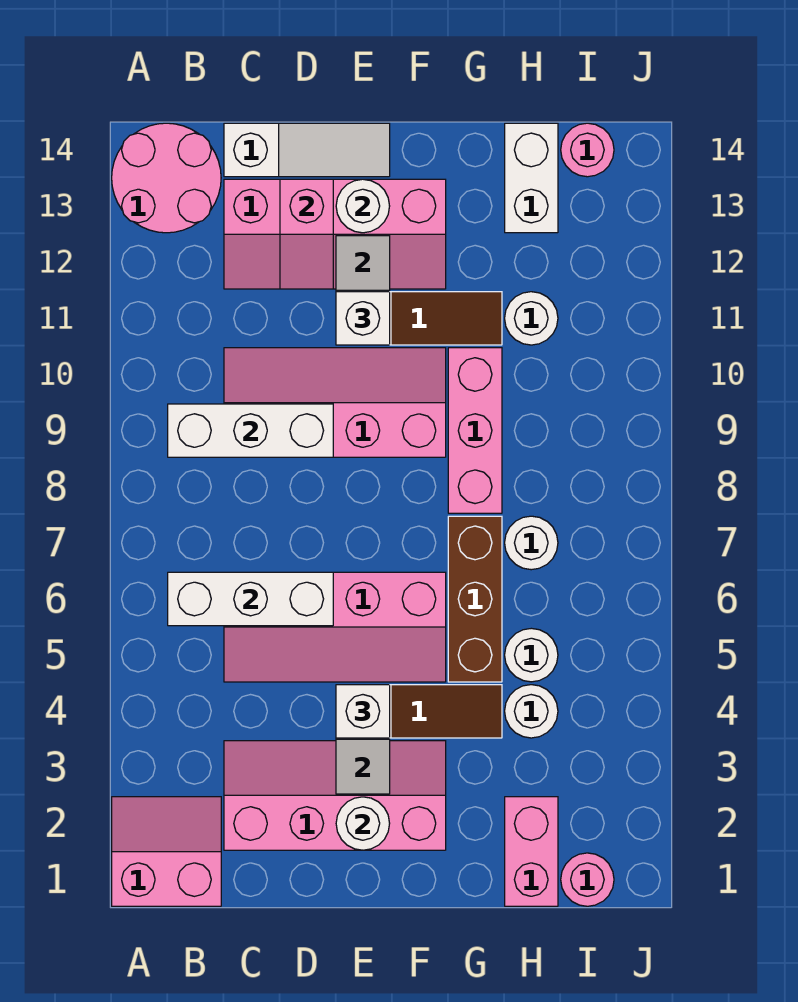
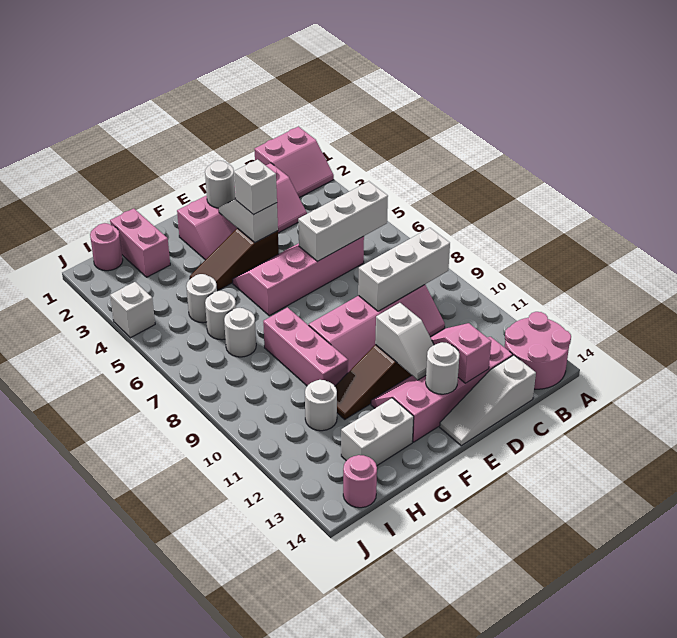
white 1x1 brick [336,292,390,345] -> white 1x1 brick moved to [110,282,155,338]
brown 1x3 brick [448,516,502,682] -> none
white 1x1 round brick [505,685,558,738] -> white 1x1 round brick moved to [205,291,236,340]
white 1x2 brick [505,123,558,233] -> white 1x2 brick turned to [341,398,414,466]

